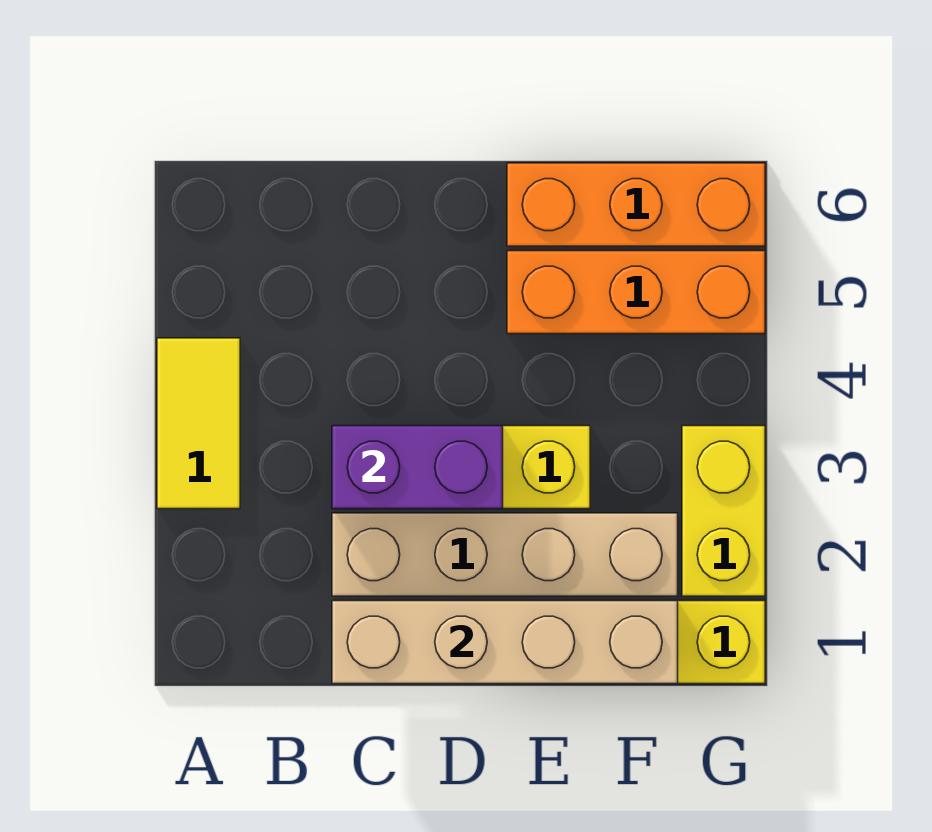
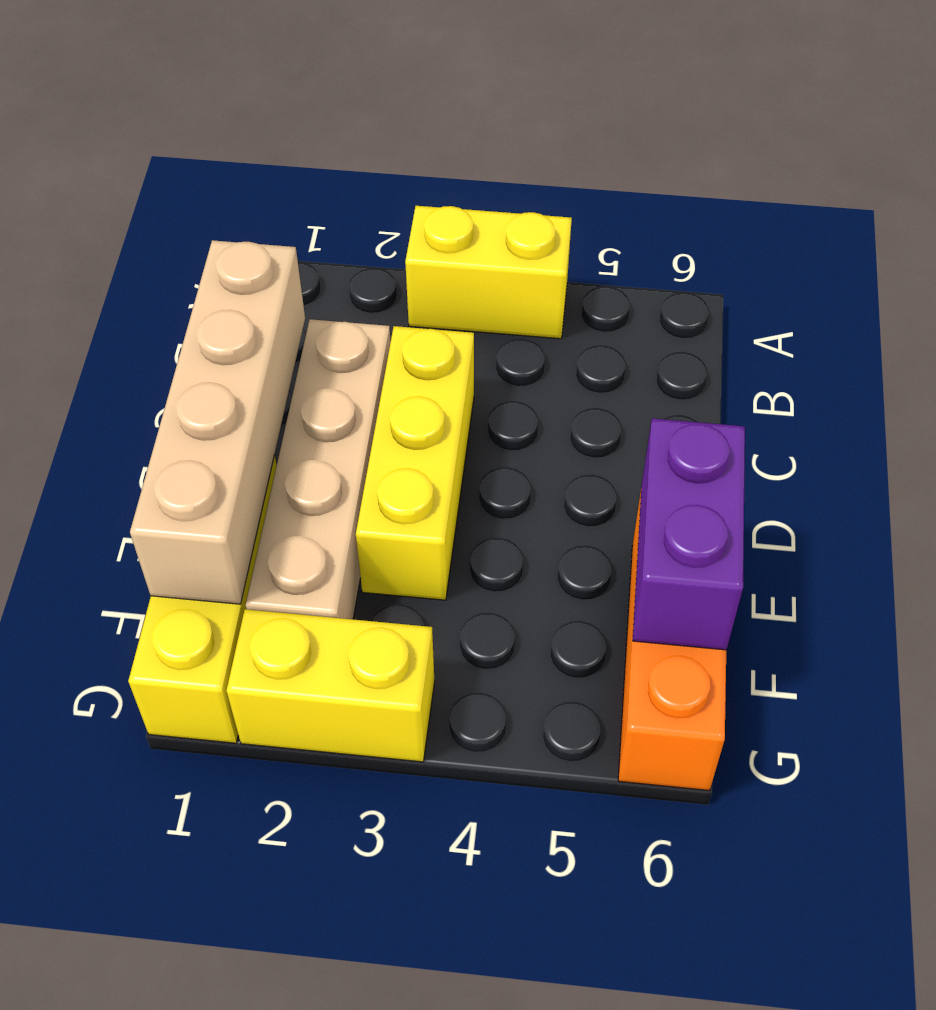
yellow 1x2 tile [157,338,240,509] -> yellow 1x2 brick [405,206,572,339]
purple 1x2 brick [332,426,503,509] -> purple 1x2 brick moved to [633,419,745,650]
orange 1x3 brick [507,251,765,334] -> none

